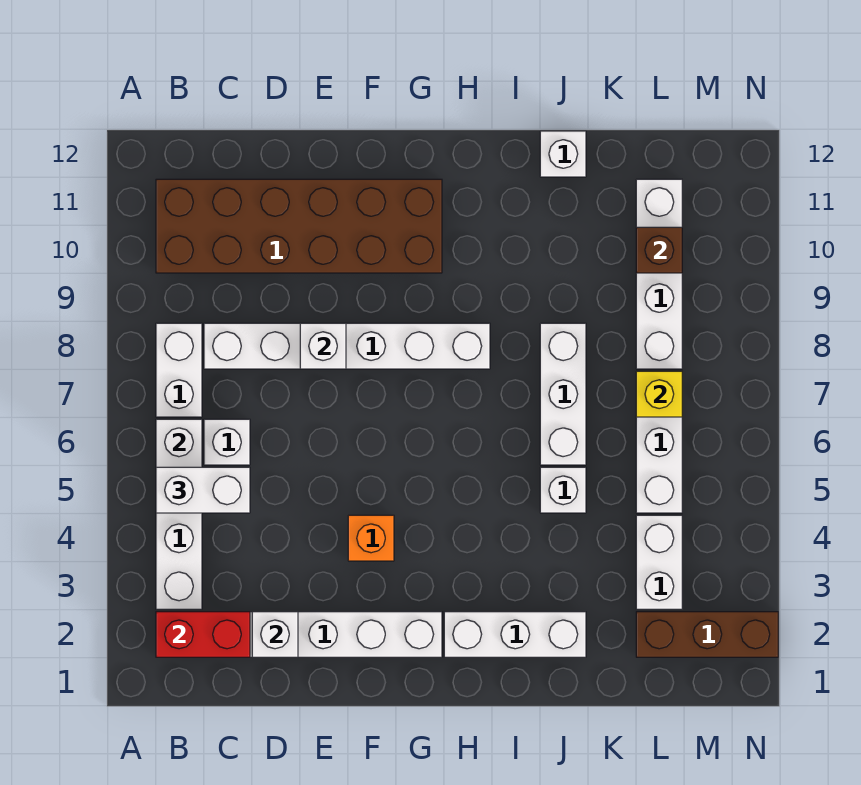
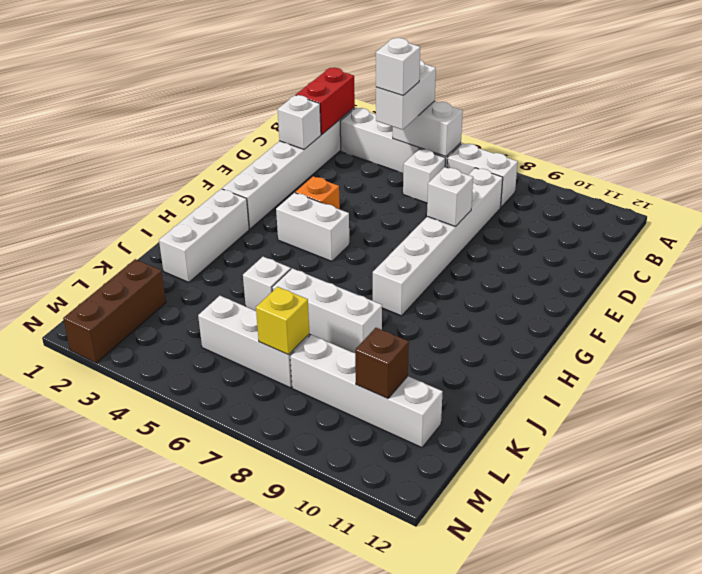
brown 2x6 brick [156,179,442,273] -> none
white 1x1 brick [540,131,586,177] -> white 1x1 brick moved to [376,38,420,96]
white 1x2 brick [636,515,682,609] -> white 1x2 brick moved to [276,193,349,261]

